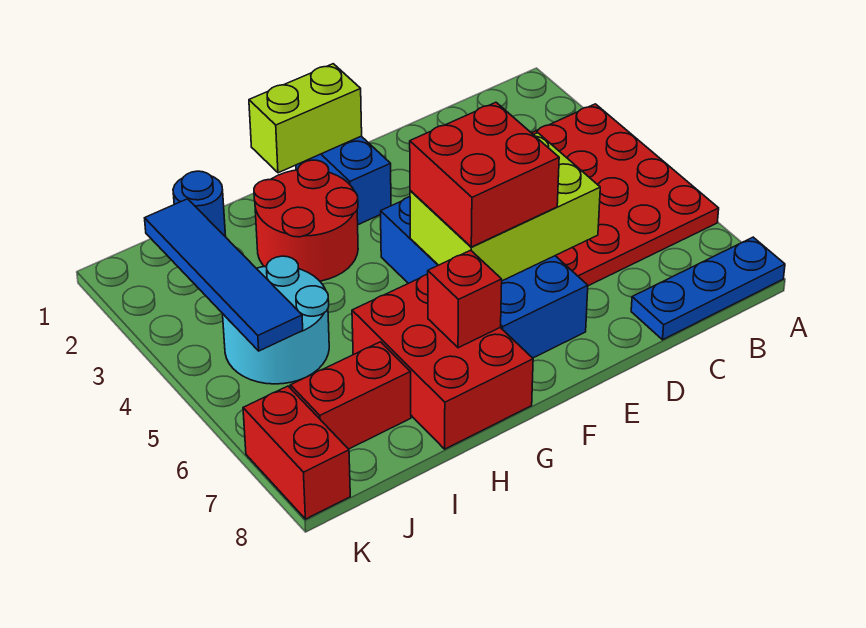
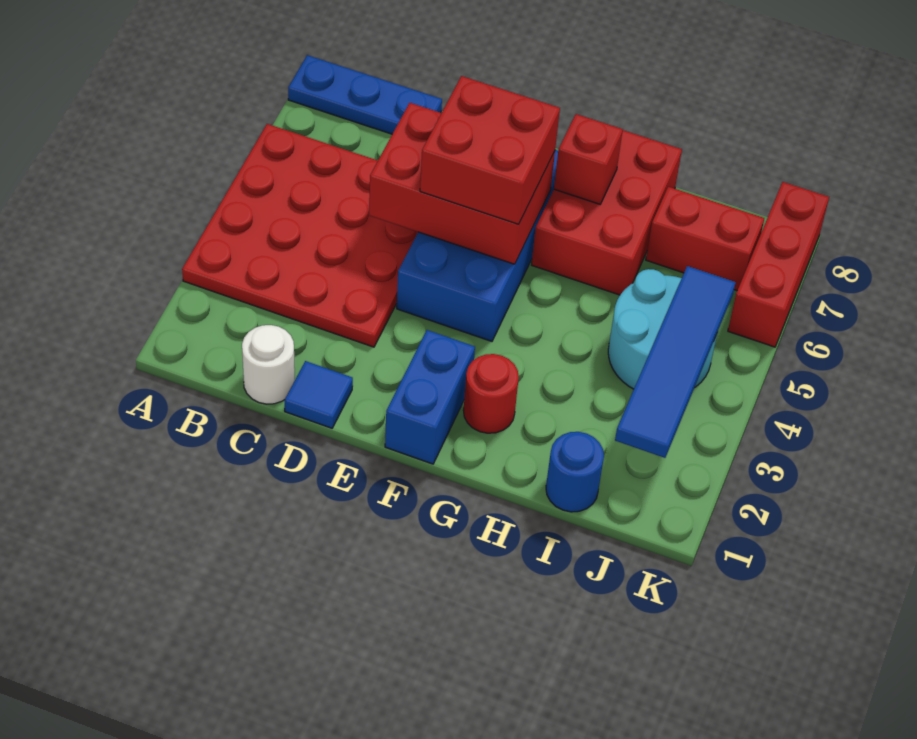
none -> white 1x1 round brick [242,325,295,404]
none -> blue 1x1 tile [285,361,353,428]
lime 2x3 brick [410,133,600,281] -> red 2x3 brick [369,103,555,264]
lime 1x2 brick [249,64,362,173] -> none
red 2x2 round brick [254,160,358,281] -> red 1x1 round brick [463,354,519,433]
red 1x2 brick [243,386,350,519] -> red 1x3 brick [728,182,829,347]

